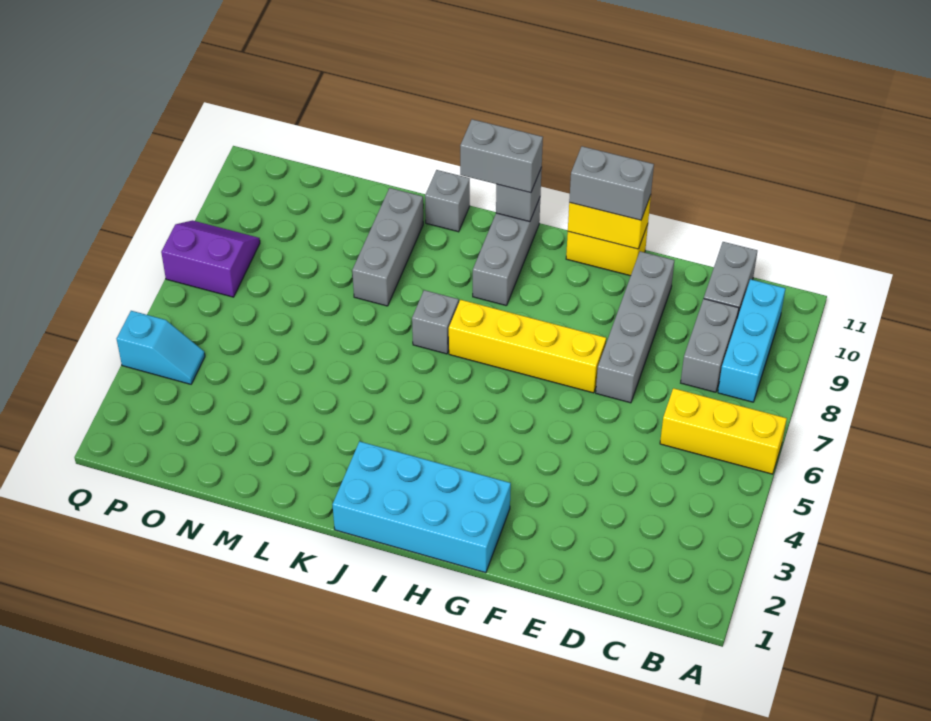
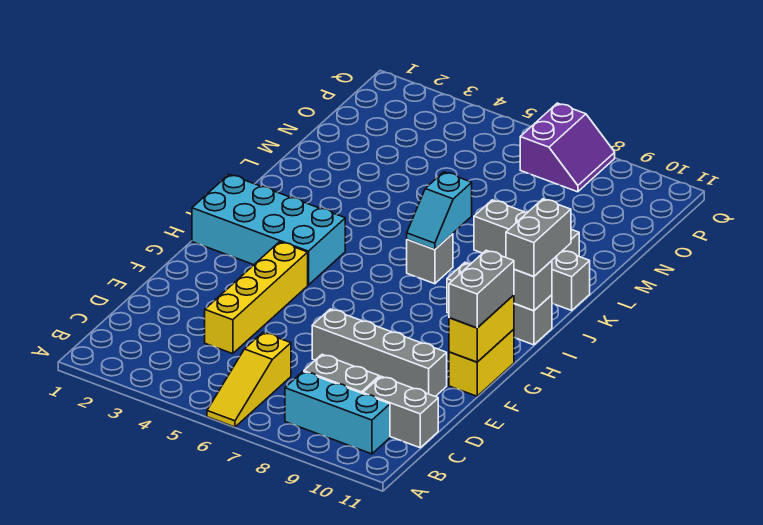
yellow 1x3 brick [660,388,787,474] -> yellow 1x3 slope [207,332,291,427]
yellow 1x4 brick [449,300,606,393] -> yellow 1x4 brick moved to [205,242,308,354]
cyan 2x4 brick [332,441,511,573] -> cyan 2x4 brick turned to [192,175,345,285]
cyan 1x2 slope [117,311,205,384] -> cyan 1x2 slope moved to [407,172,472,250]

